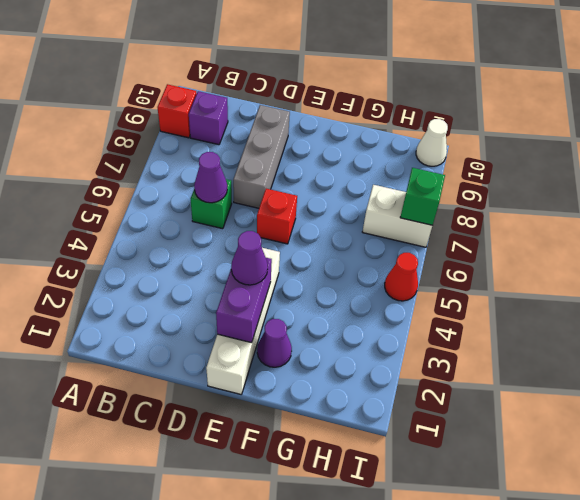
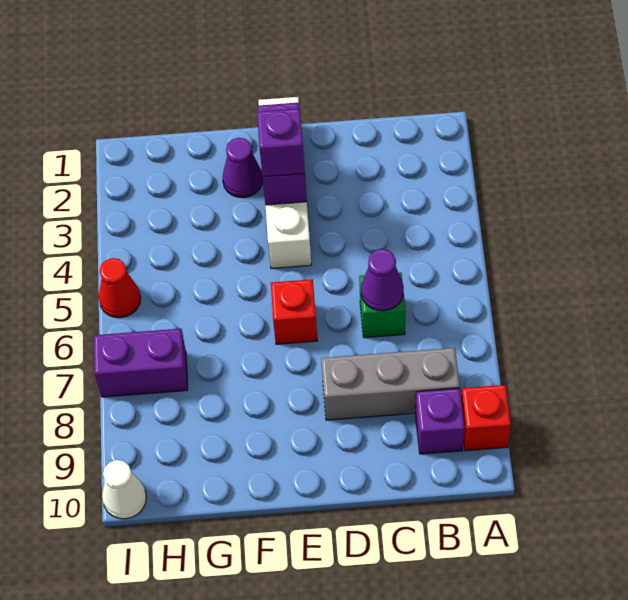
grey 1x3 brick [233,105,290,208] -> grey 1x3 brick turned to [321,348,460,420]
purple 1x1 cone [231,231,268,285] -> purple 1x1 brick [257,109,305,177]
white 1x2 brick [362,185,432,247] -> purple 1x2 brick [94,329,188,397]
green 1x1 brick [400,168,445,225] -> none

